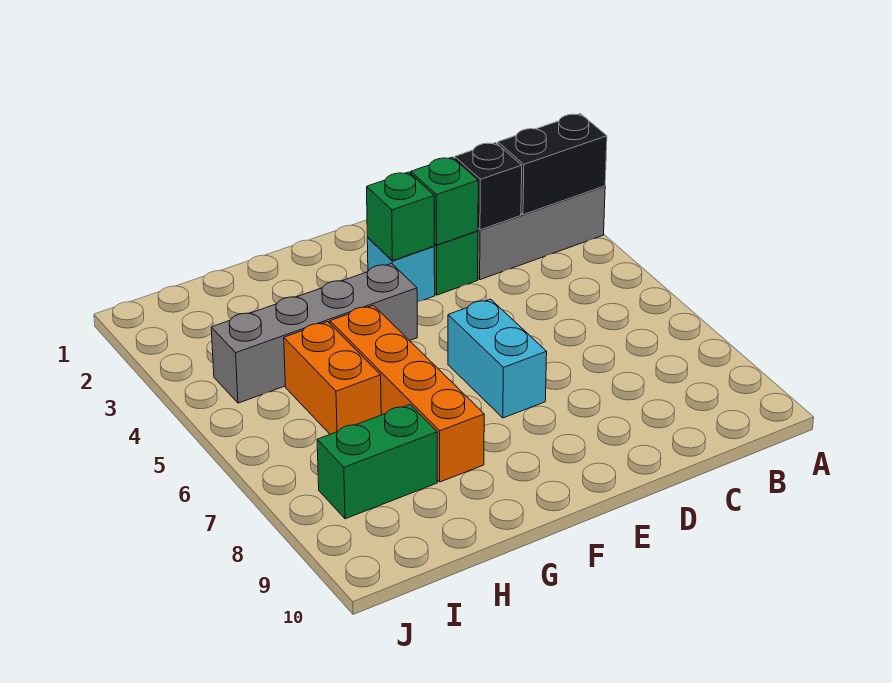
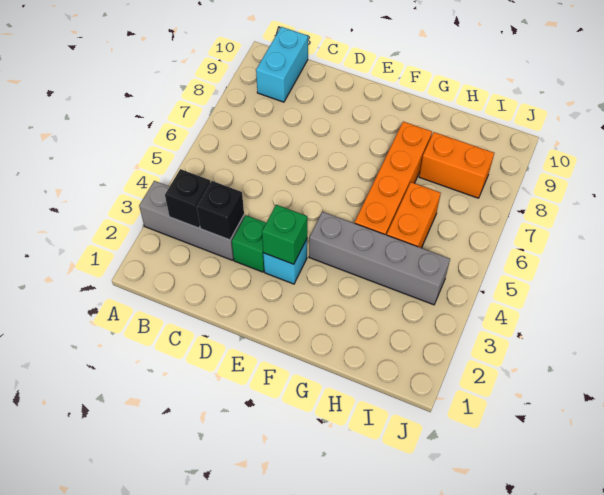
black 1x2 brick [498,114,607,215] -> black 1x1 brick [165,169,211,228]
green 1x1 brick [411,157,478,245] -> none
cyan 1x2 brick [448,299,547,418] -> cyan 1x2 brick moved to [256,27,308,102]
green 1x2 brick [317,405,437,519] -> orange 1x2 brick [419,132,494,198]

